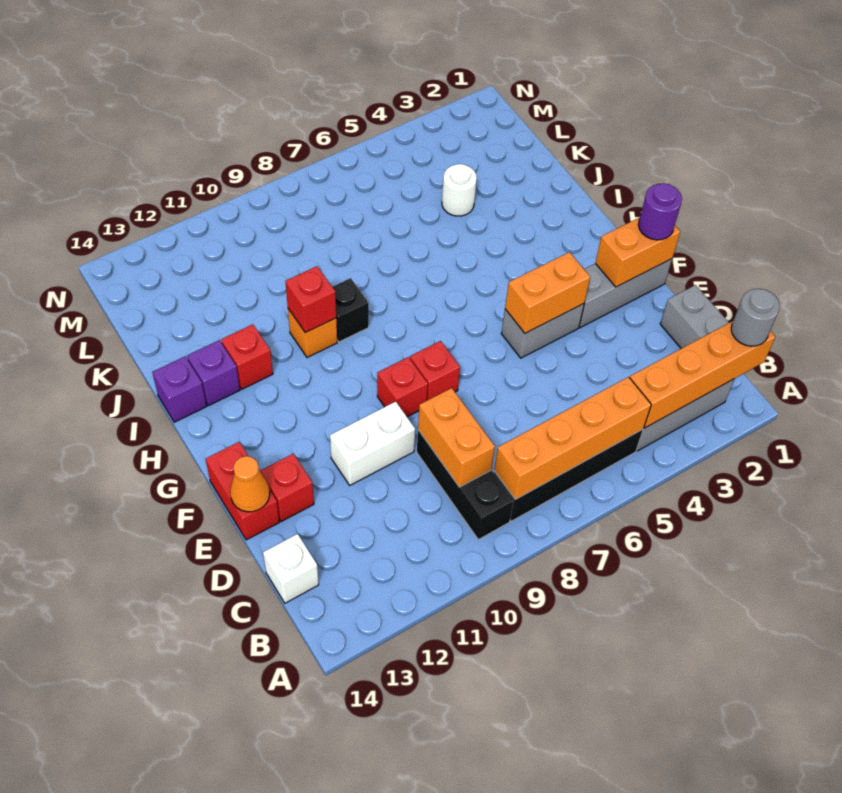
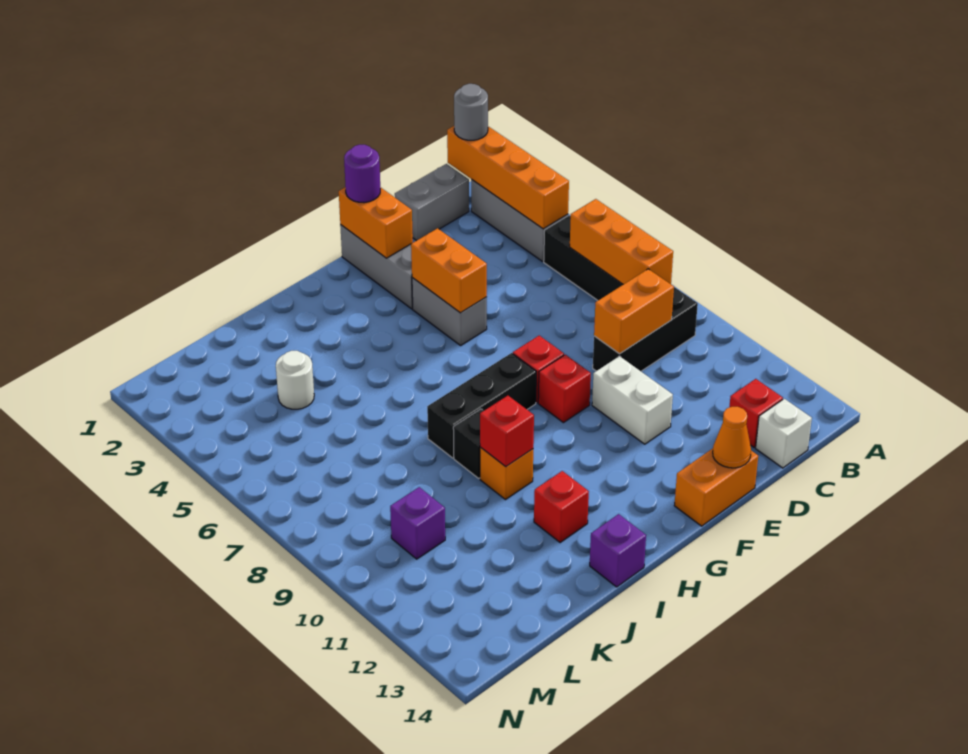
orange 1x4 brick [494,377,651,499] -> orange 1x3 brick [570,199,673,284]
red 1x1 brick [260,454,314,522] -> red 1x1 brick moved to [729,379,783,447]
red 1x2 brick [206,442,279,540] -> orange 1x2 brick [674,449,758,526]
none -> black 1x3 brick [427,353,536,458]
purple 1x1 brick [187,340,240,406] -> purple 1x1 brick moved to [390,487,445,559]

